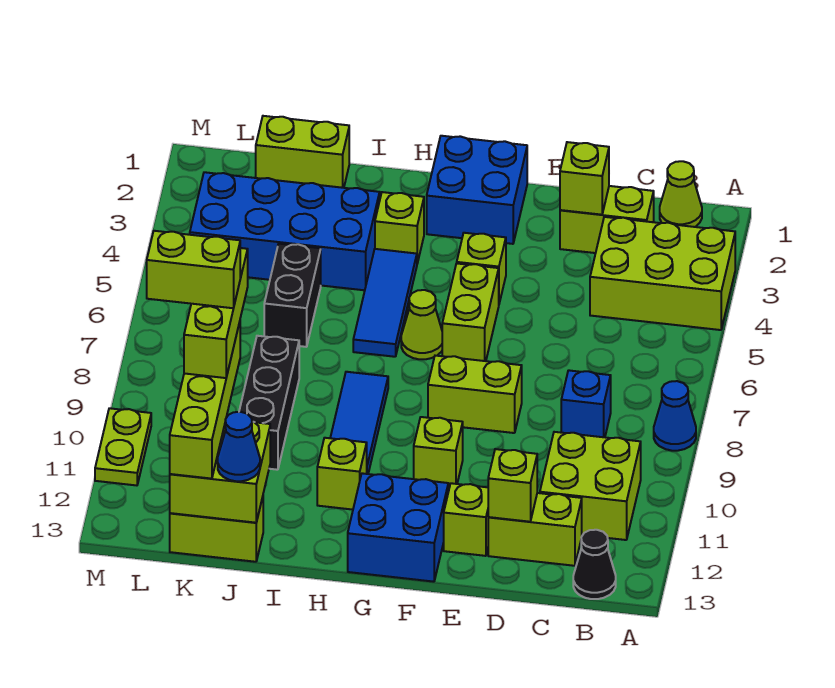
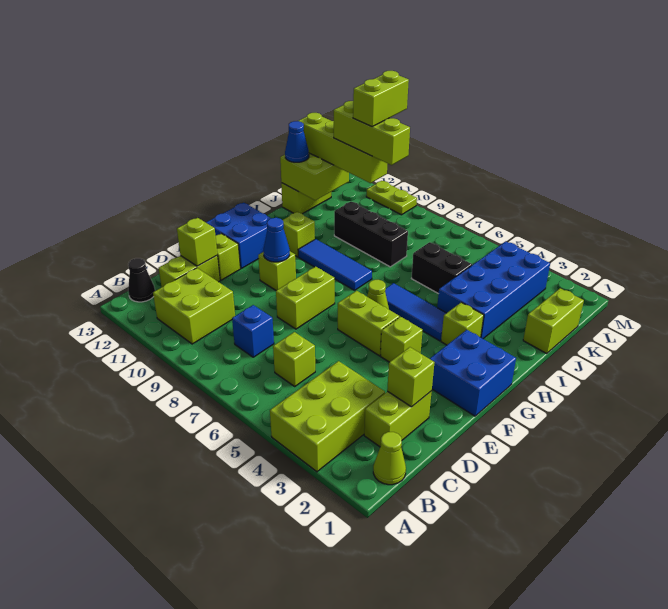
blue 1x1 cone [654,381,696,451] -> blue 1x1 cone moved to [263,218,290,262]
none -> lime 1x1 brick [273,332,315,386]

